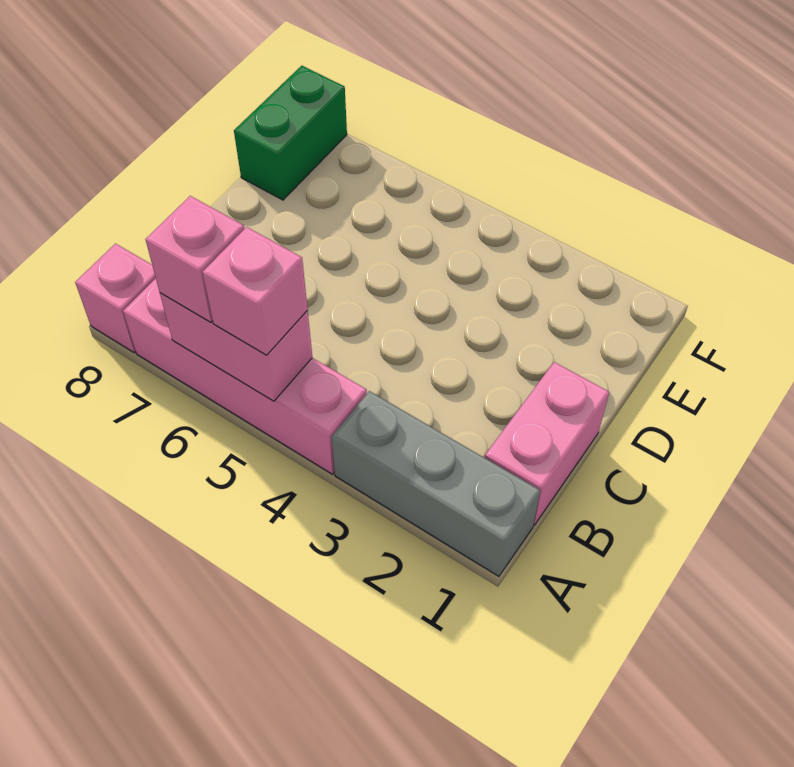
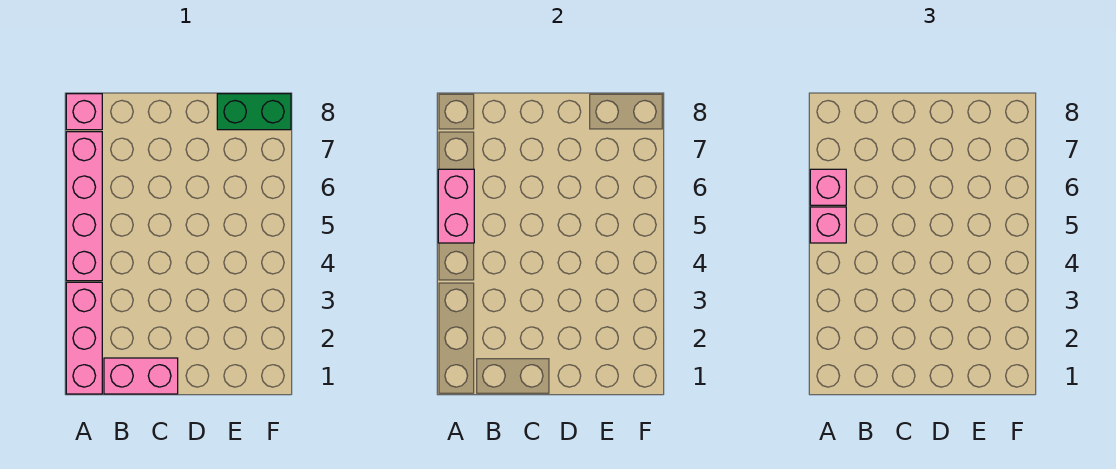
grey 1x3 brick [332,391,540,576] -> pink 1x3 brick [66,282,102,394]

